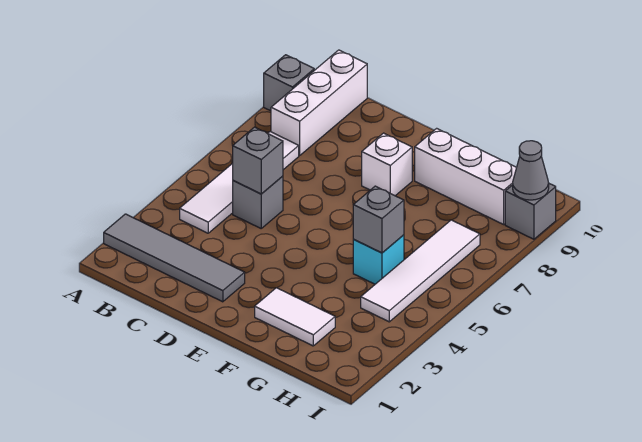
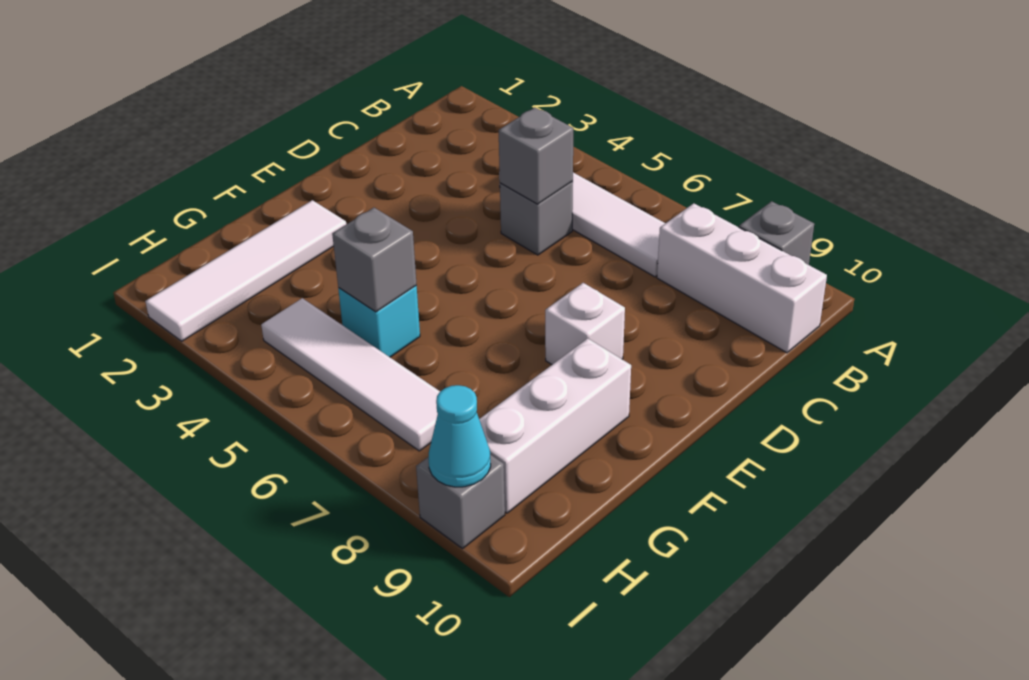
grey 1x4 tile [104,214,245,302] -> none
white 1x2 tile [255,288,335,346] -> white 1x4 tile [145,200,346,341]
grey 1x1 cone [513,141,549,200] -> cyan 1x1 cone [429,385,491,487]

